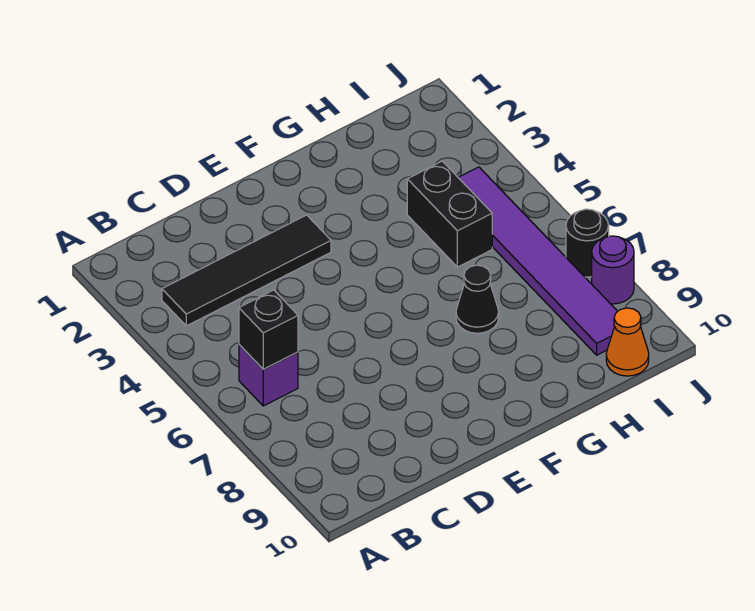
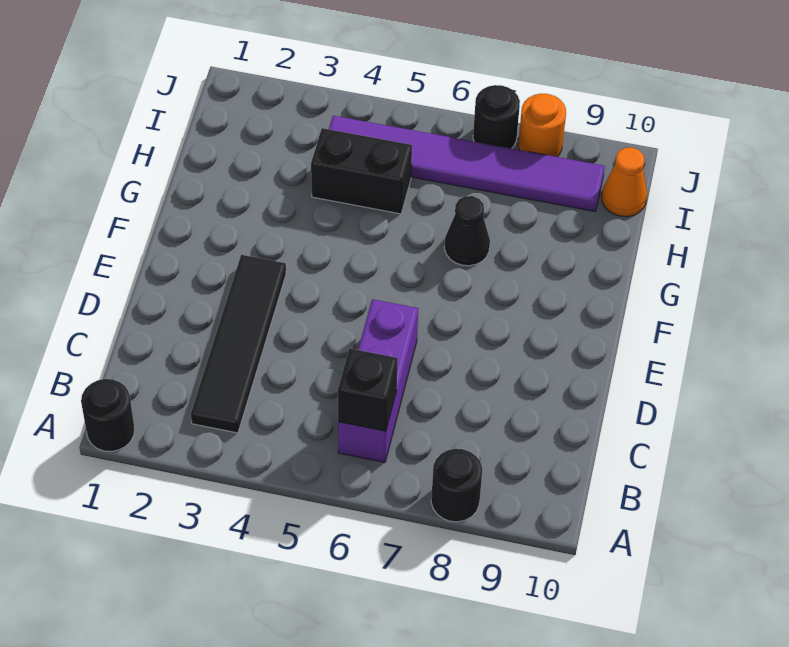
none -> black 1x1 round brick [81,379,135,452]
none -> black 1x1 round brick [431,449,482,522]
purple 1x1 brick [239,345,298,406] -> purple 1x3 brick [338,299,418,462]
purple 1x1 round brick [592,236,634,304] -> orange 1x1 round brick [518,94,566,157]

